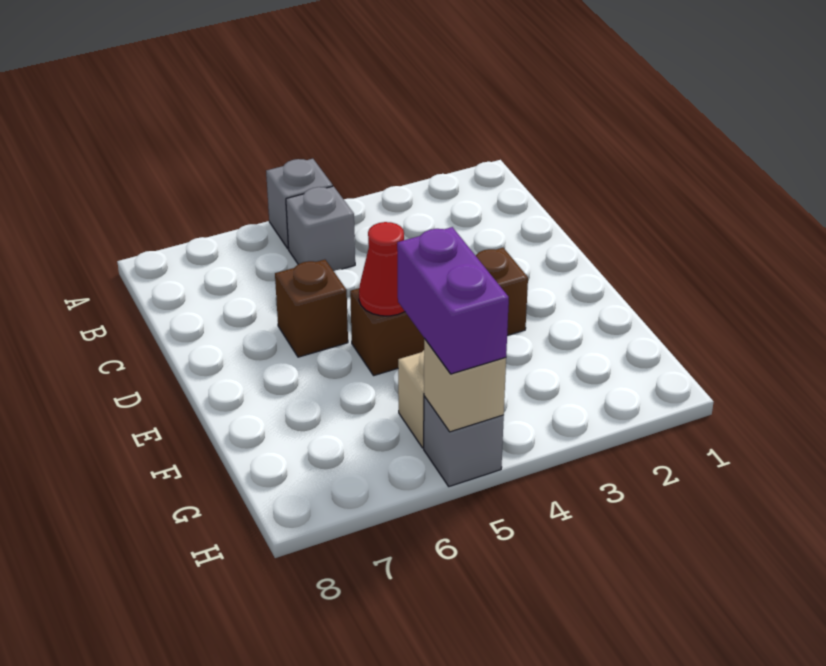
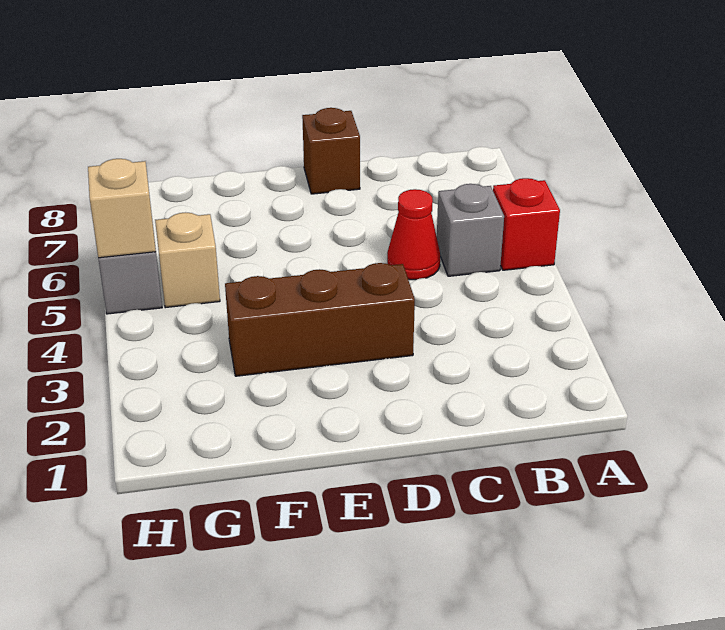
grey 1x1 brick [266,159,333,249] -> red 1x1 brick [493,178,560,270]
brown 1x1 brick [275,260,348,357] -> brown 1x1 brick moved to [302,108,360,194]
brown 1x3 brick [350,248,528,375] -> brown 1x3 brick turned to [225,263,415,376]
red 1x1 cone [359,222,405,316] -> red 1x1 cone moved to [387,189,440,280]
purple 1x2 brick [397,227,509,374] -> none

